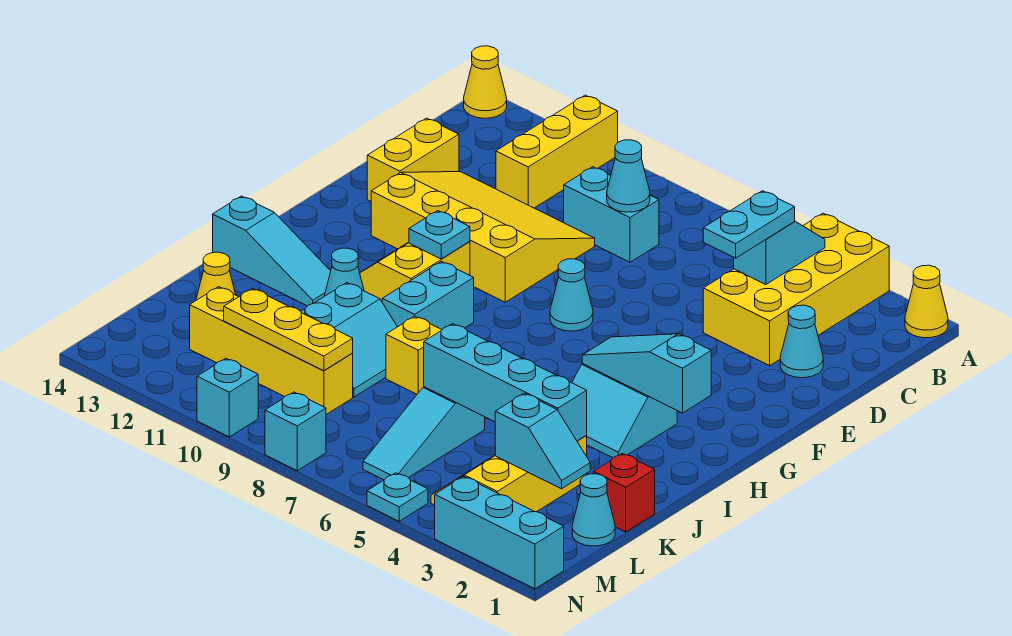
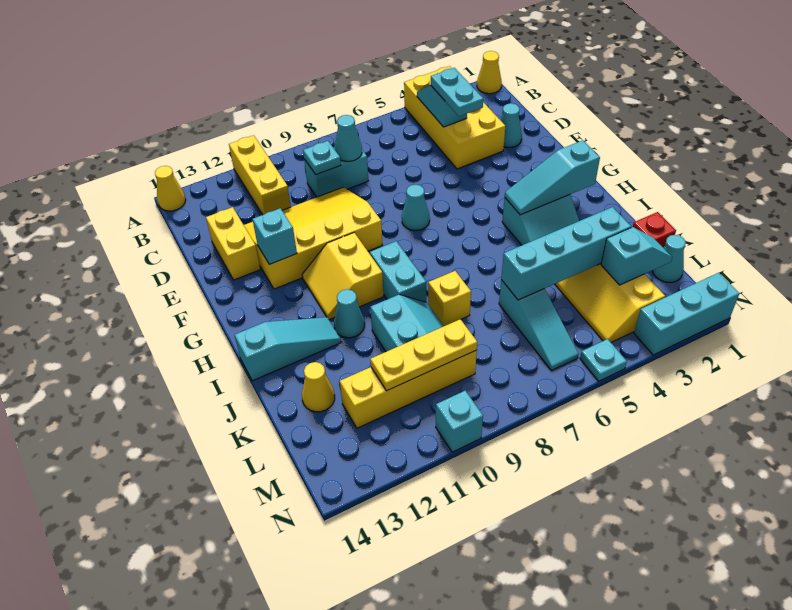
cyan 1x1 plate [409,211,470,259] -> cyan 1x1 plate moved to [303,141,341,175]
cyan 1x1 brick [265,392,326,471] -> cyan 1x1 brick moved to [253,208,297,264]

